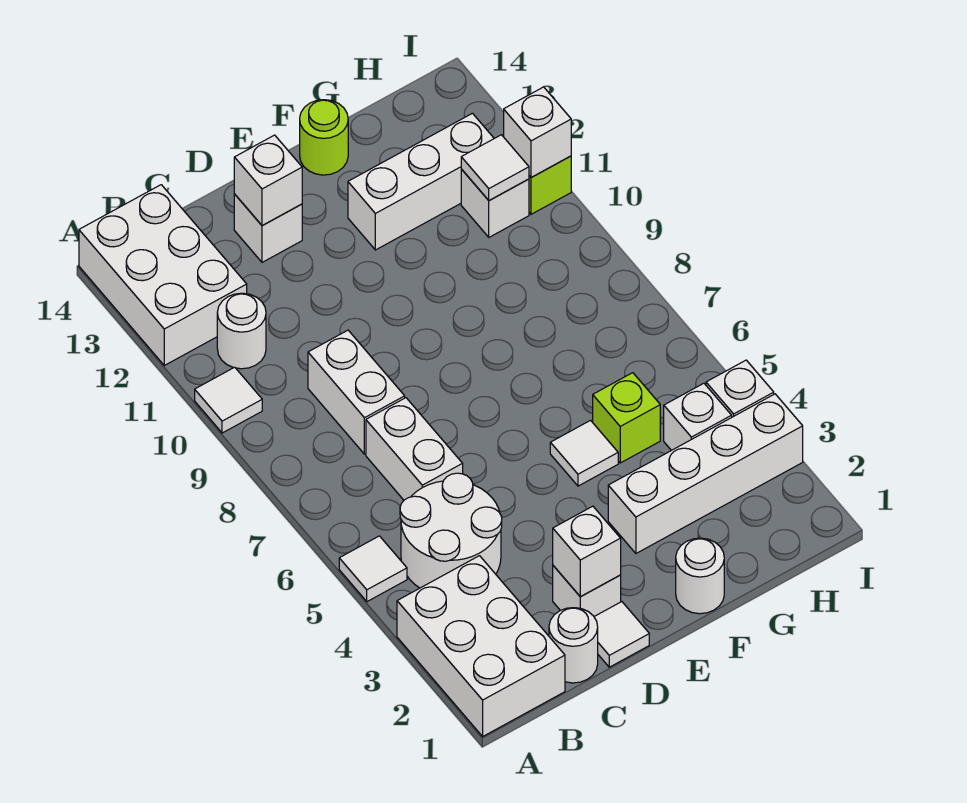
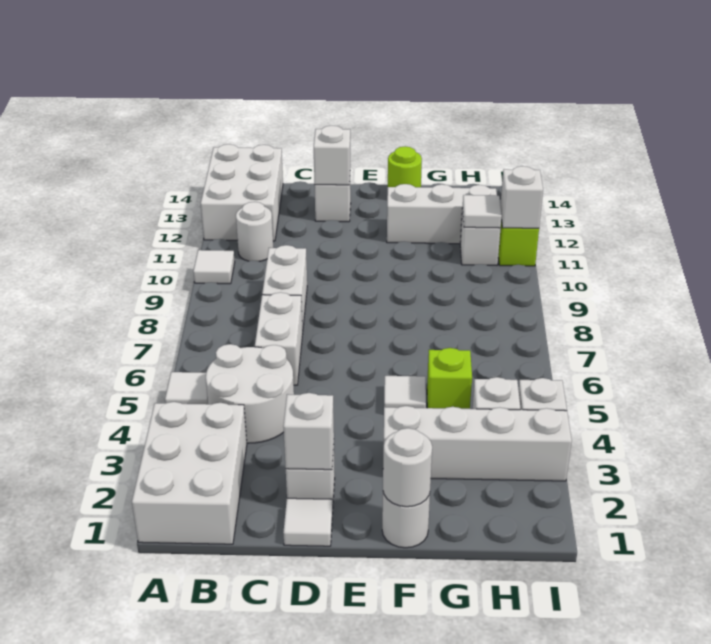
white 1x1 round brick [549,608,598,683] -> white 1x1 round brick moved to [383,428,432,507]

